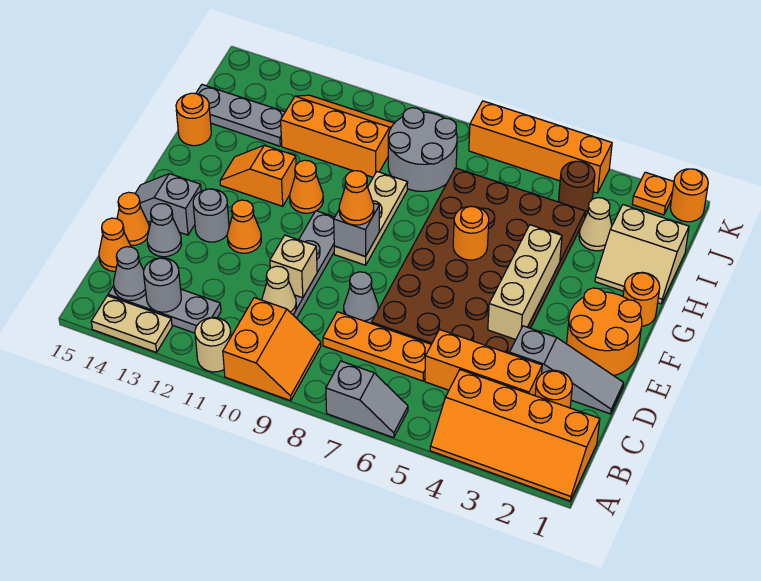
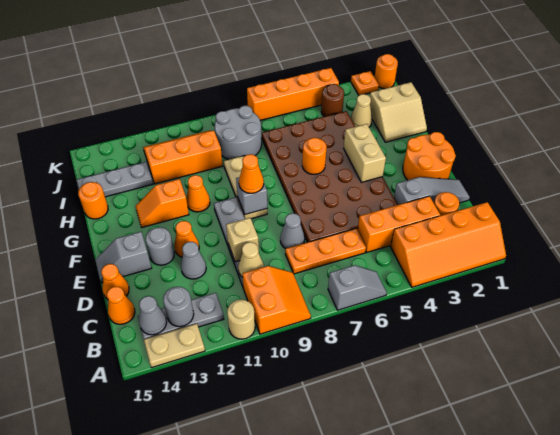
grey 1x1 cone [147,204,182,257] -> grey 1x1 cone moved to [181,242,206,279]
tan 1x3 brick [488,225,562,340] -> tan 1x2 brick [344,124,386,182]
orange 1x1 round brick [623,272,660,326] -> none

